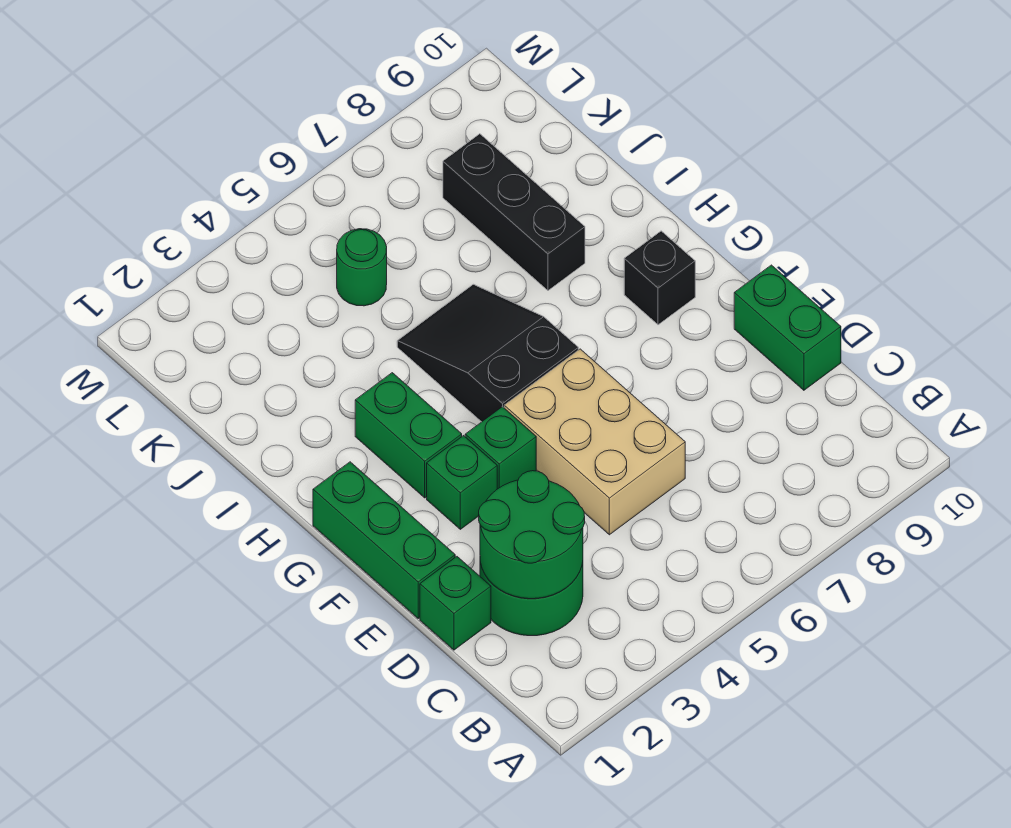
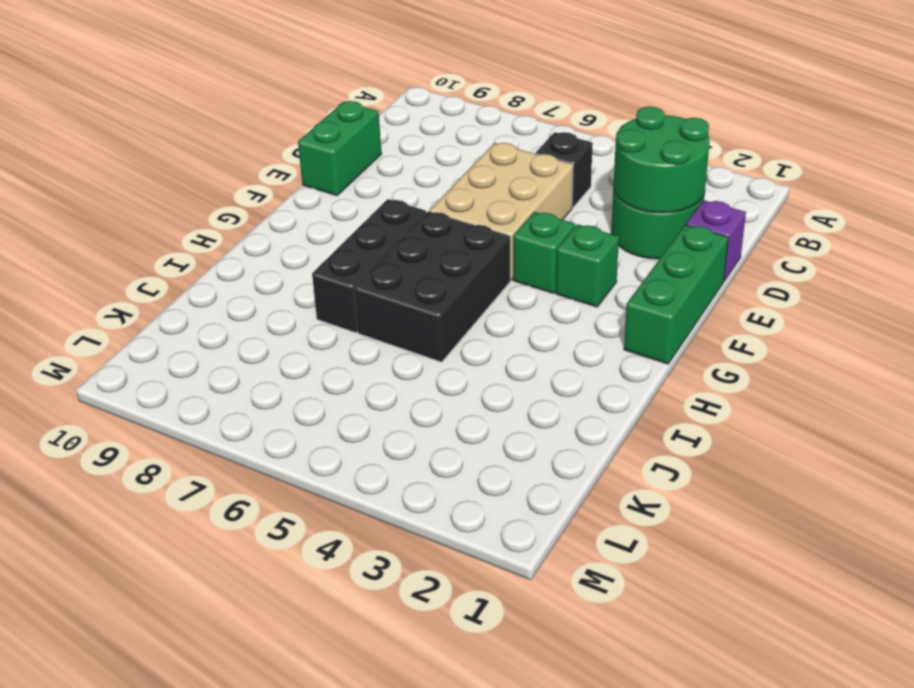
green 1x1 brick [420,557,491,650] -> purple 1x1 brick [686,200,746,281]
green 1x2 brick [355,373,462,498] -> none
black 2x3 slope [397,284,578,422] -> black 2x3 brick [354,211,510,362]
black 1x1 brick [624,231,695,325] -> black 1x1 brick moved to [535,132,593,208]
black 1x3 brick [443,134,585,290] -> black 1x3 brick moved to [312,199,426,333]
green 1x1 round brick [337,229,387,306] -> none

